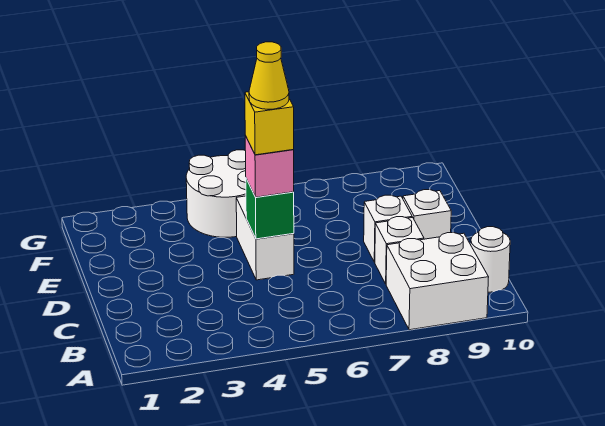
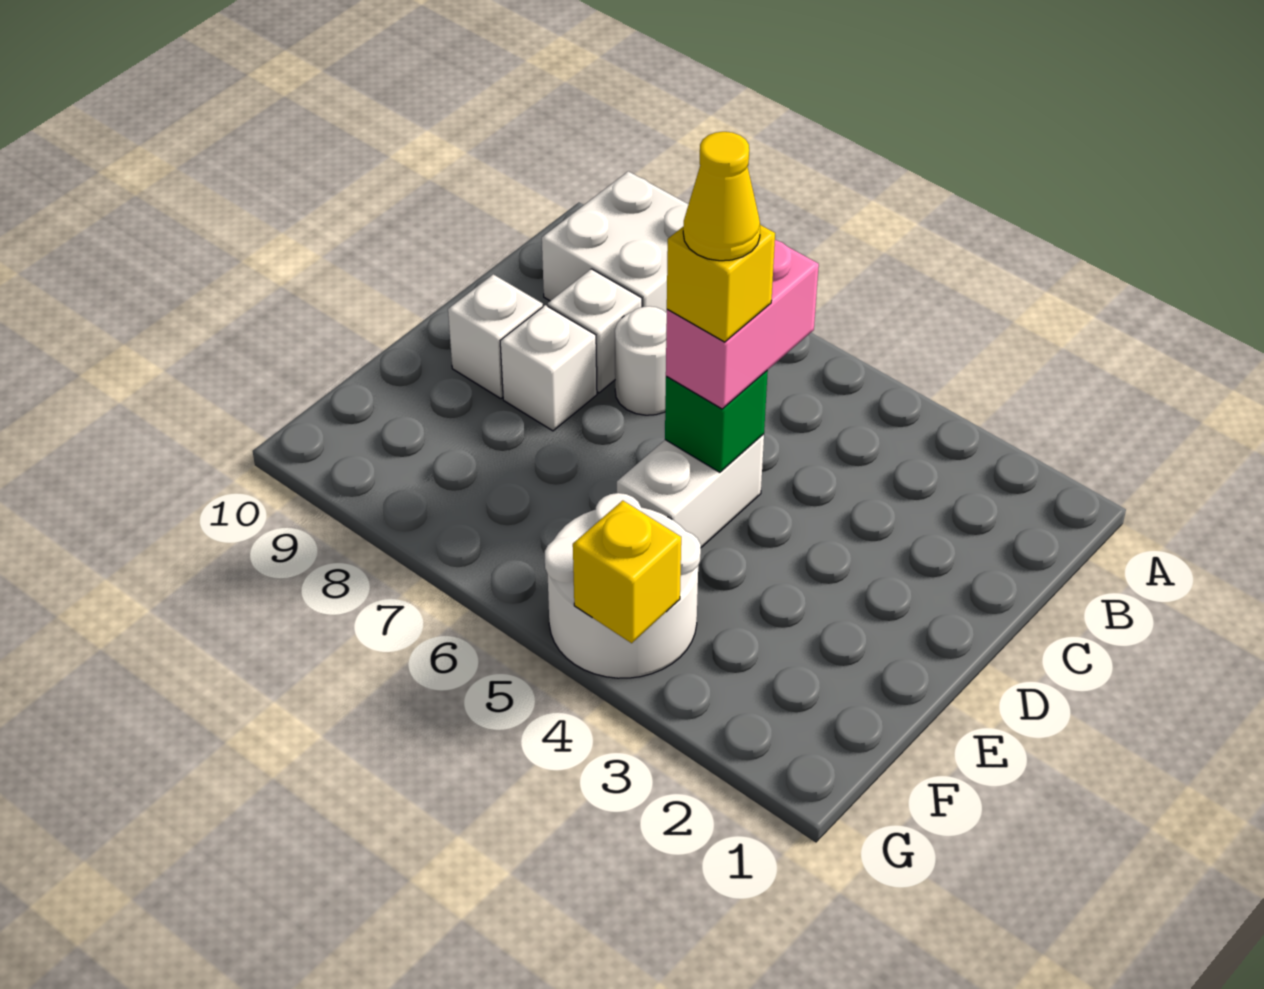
white 1x1 round brick [471,227,510,292] -> white 1x1 round brick moved to [615,306,667,415]
pink 1x1 brick [245,136,294,197] -> pink 1x2 brick [666,240,819,409]
none -> yellow 1x1 brick [573,501,681,643]

